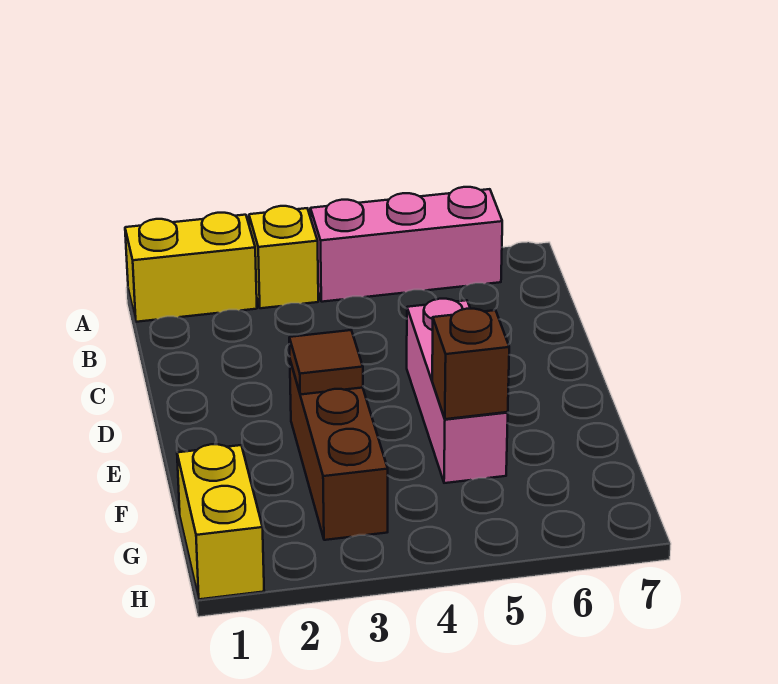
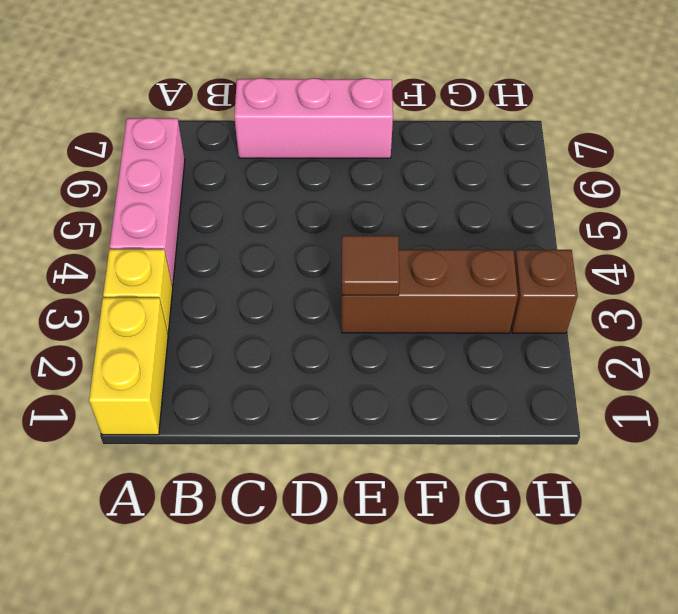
pink 1x3 brick [407,299,508,483] -> pink 1x3 brick moved to [234,78,393,158]
brown 1x1 brick [432,309,509,419] -> brown 1x1 brick moved to [511,250,578,333]
yellow 1x2 brick [177,444,264,599] -> none

